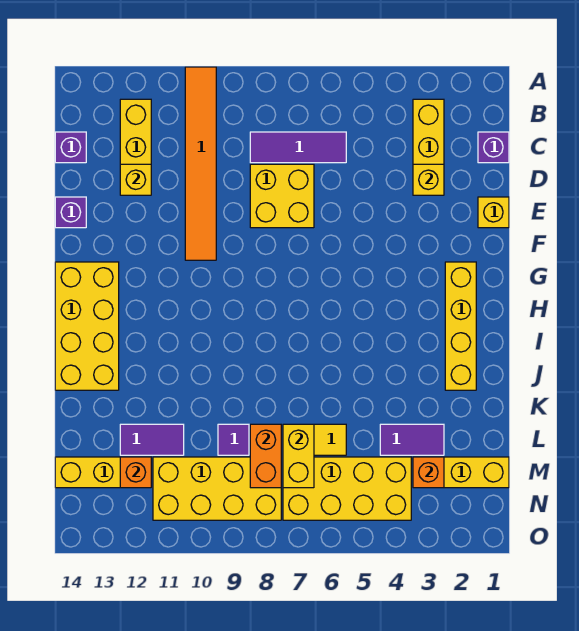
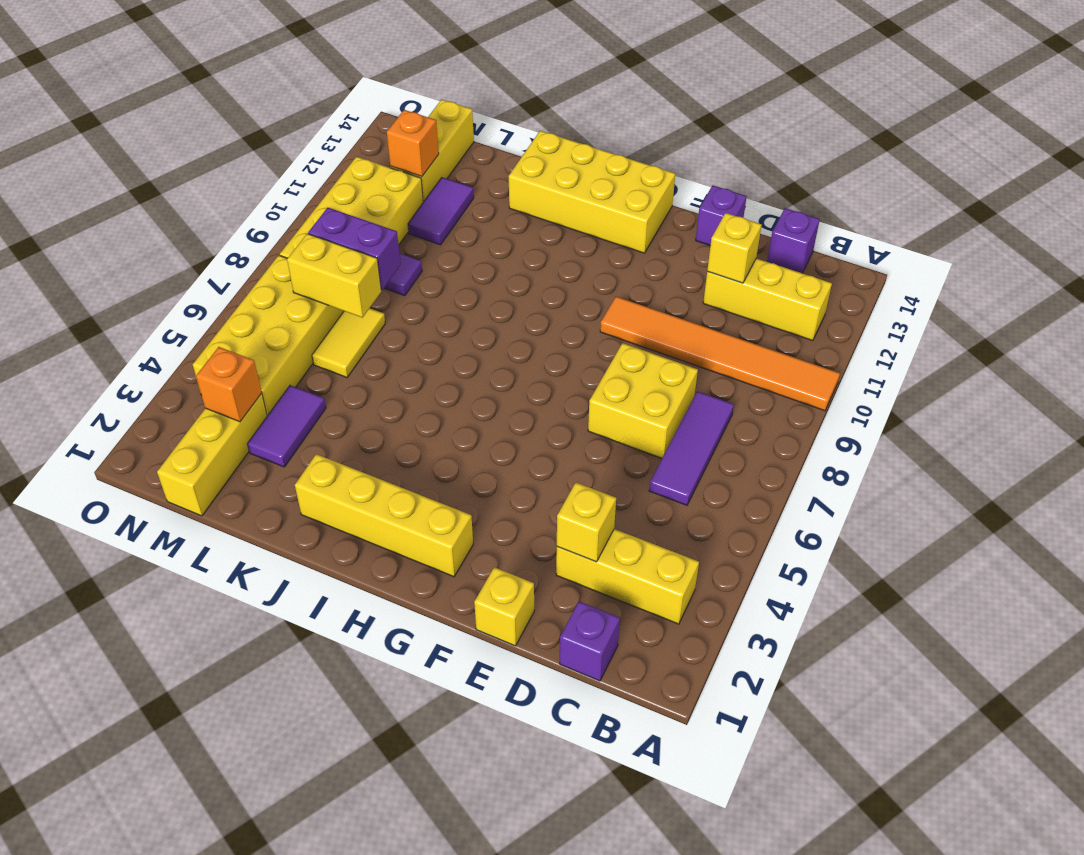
orange 1x2 brick [250,424,281,488] -> purple 1x2 brick [308,208,401,290]

